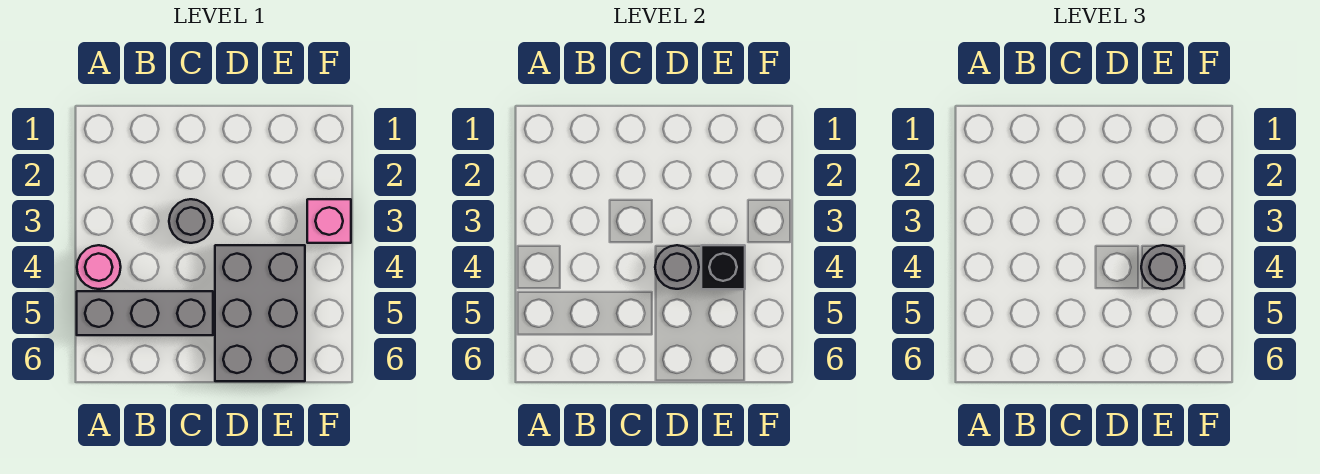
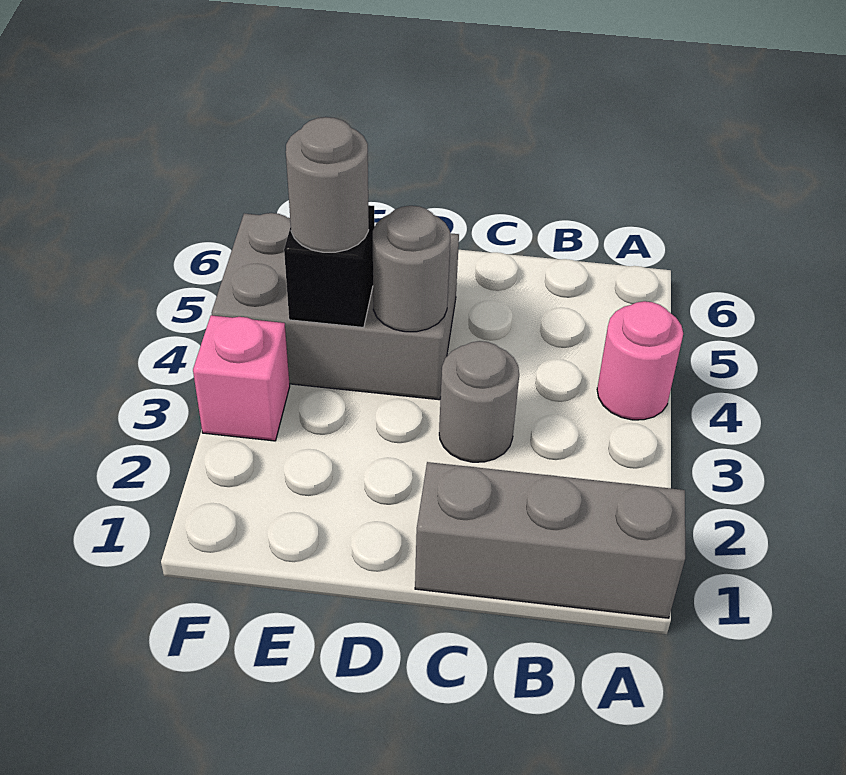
grey 1x3 brick [77,291,213,335] -> grey 1x3 brick moved to [415,462,685,618]
grey 2x3 brick [215,245,305,381] -> grey 2x3 brick turned to [212,213,459,400]

